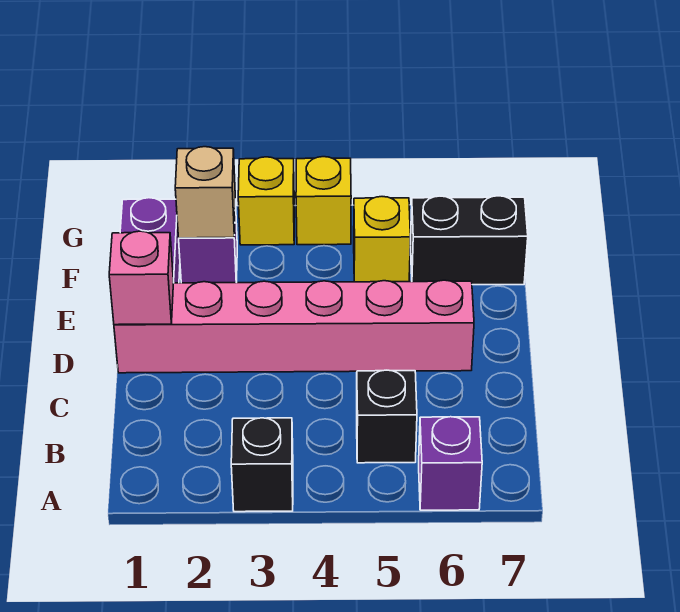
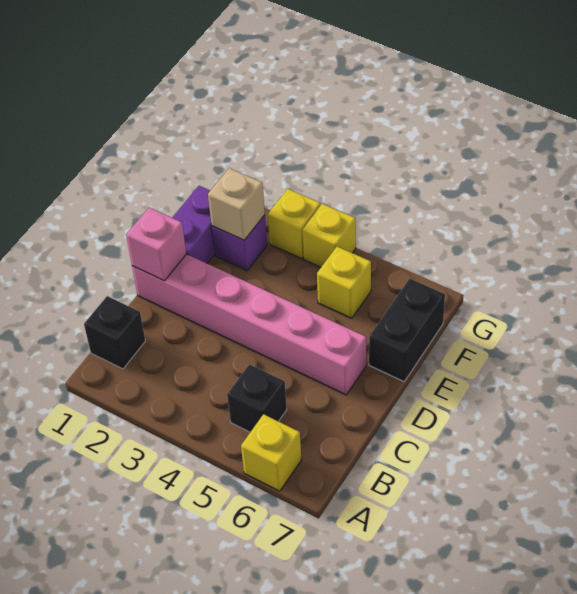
black 1x1 brick [231,418,293,512] -> black 1x1 brick moved to [84,296,145,369]
purple 1x1 brick [419,417,482,510] -> yellow 1x1 brick [241,414,302,491]
black 1x2 brick [410,196,528,285] -> black 1x2 brick turned to [369,279,445,382]

